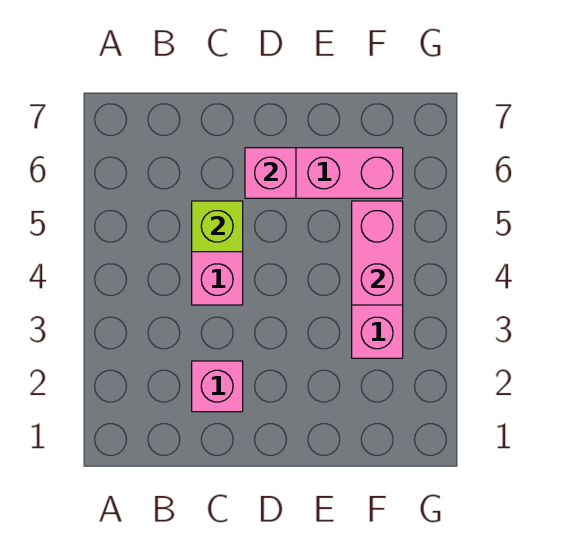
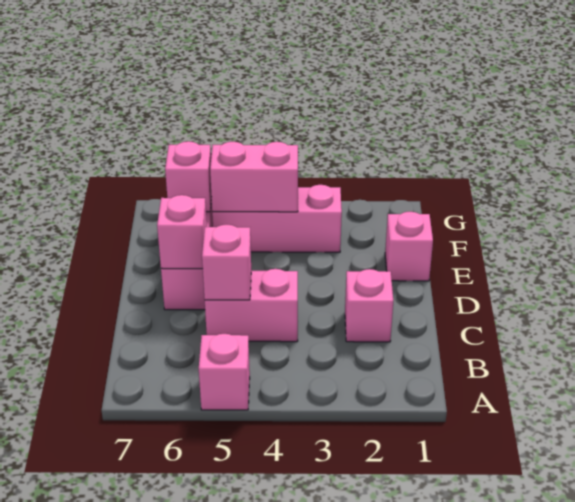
none -> pink 1x1 brick [199,334,250,410]
lime 1x1 brick [192,201,243,252] -> pink 1x1 brick [202,224,251,300]
none -> pink 1x1 brick [385,212,433,281]
none -> pink 1x1 brick [165,141,212,212]

